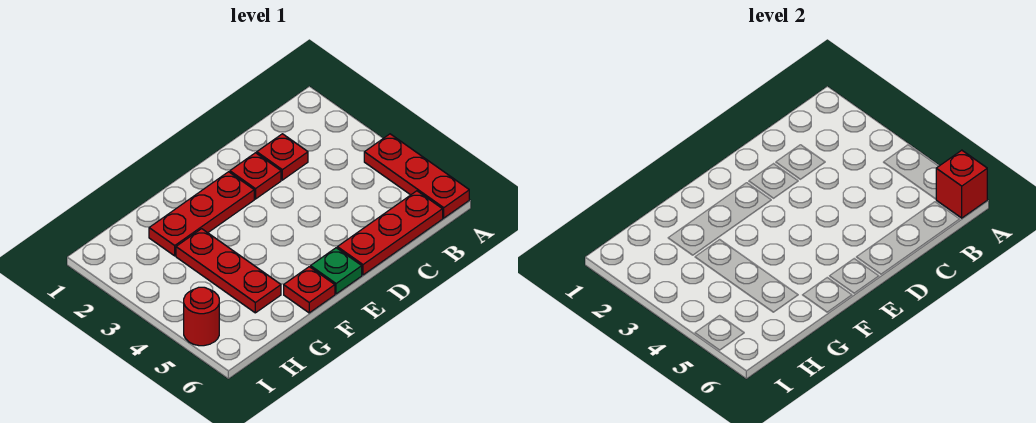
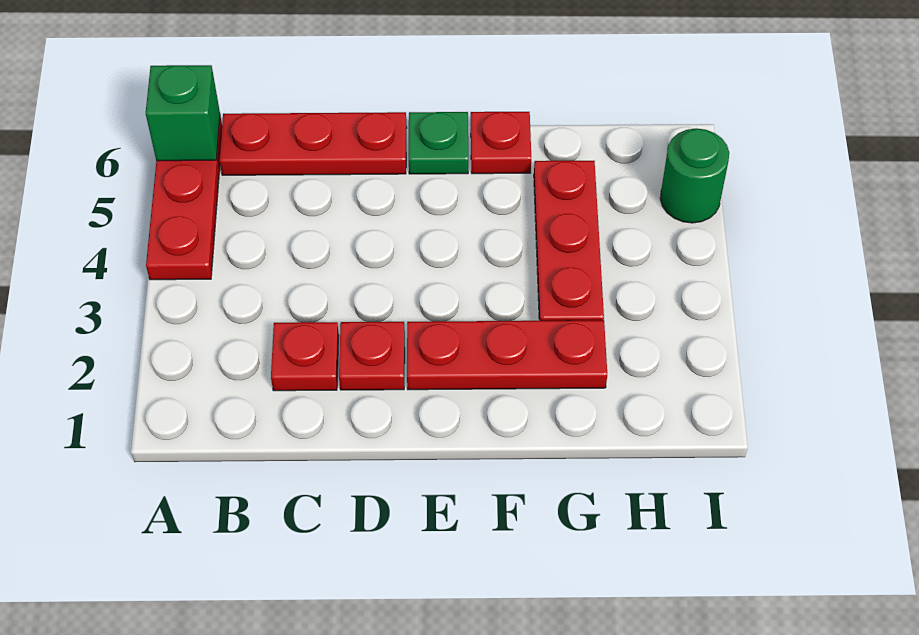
red 1x1 brick [936,150,987,218] -> green 1x1 brick [146,65,220,161]
red 1x1 round brick [184,287,219,346] -> green 1x1 round brick [660,128,729,223]

